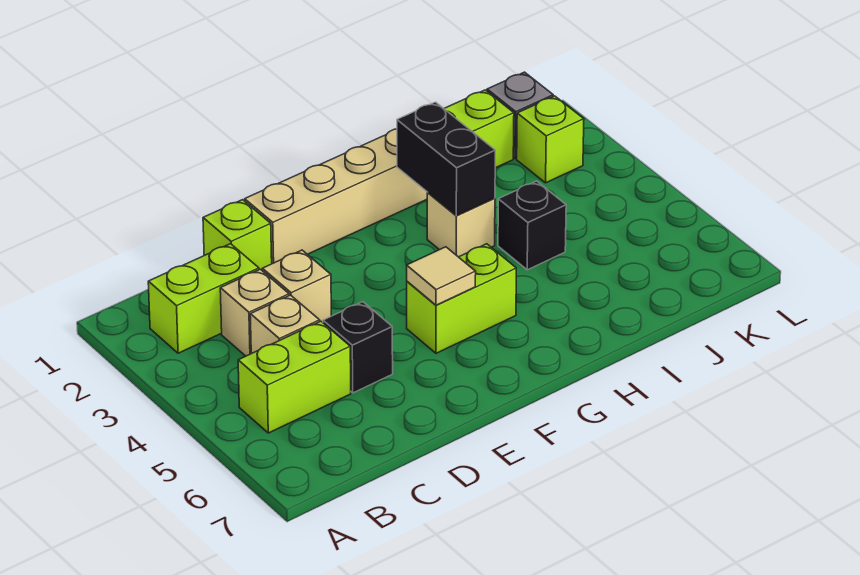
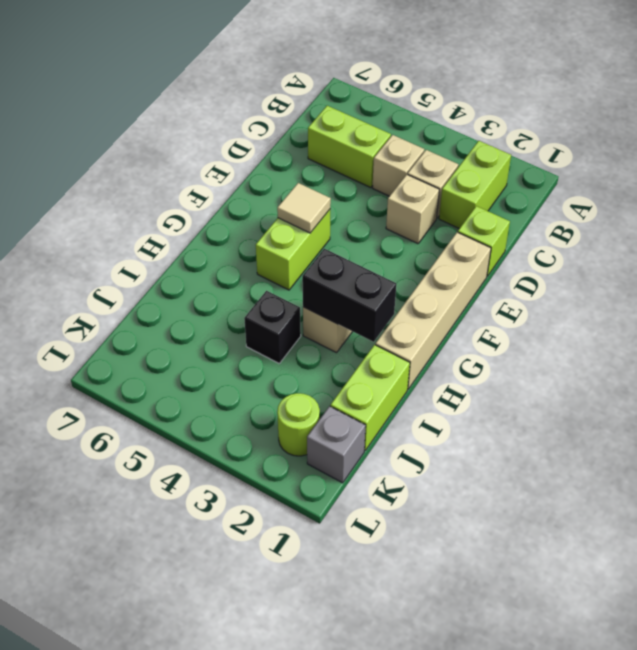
lime 1x2 brick [238,321,351,433] -> lime 1x2 brick turned to [308,106,391,188]
black 1x1 brick [323,302,393,393] -> none
lime 1x1 brick [517,96,584,183] -> lime 1x1 round brick [277,393,320,456]

